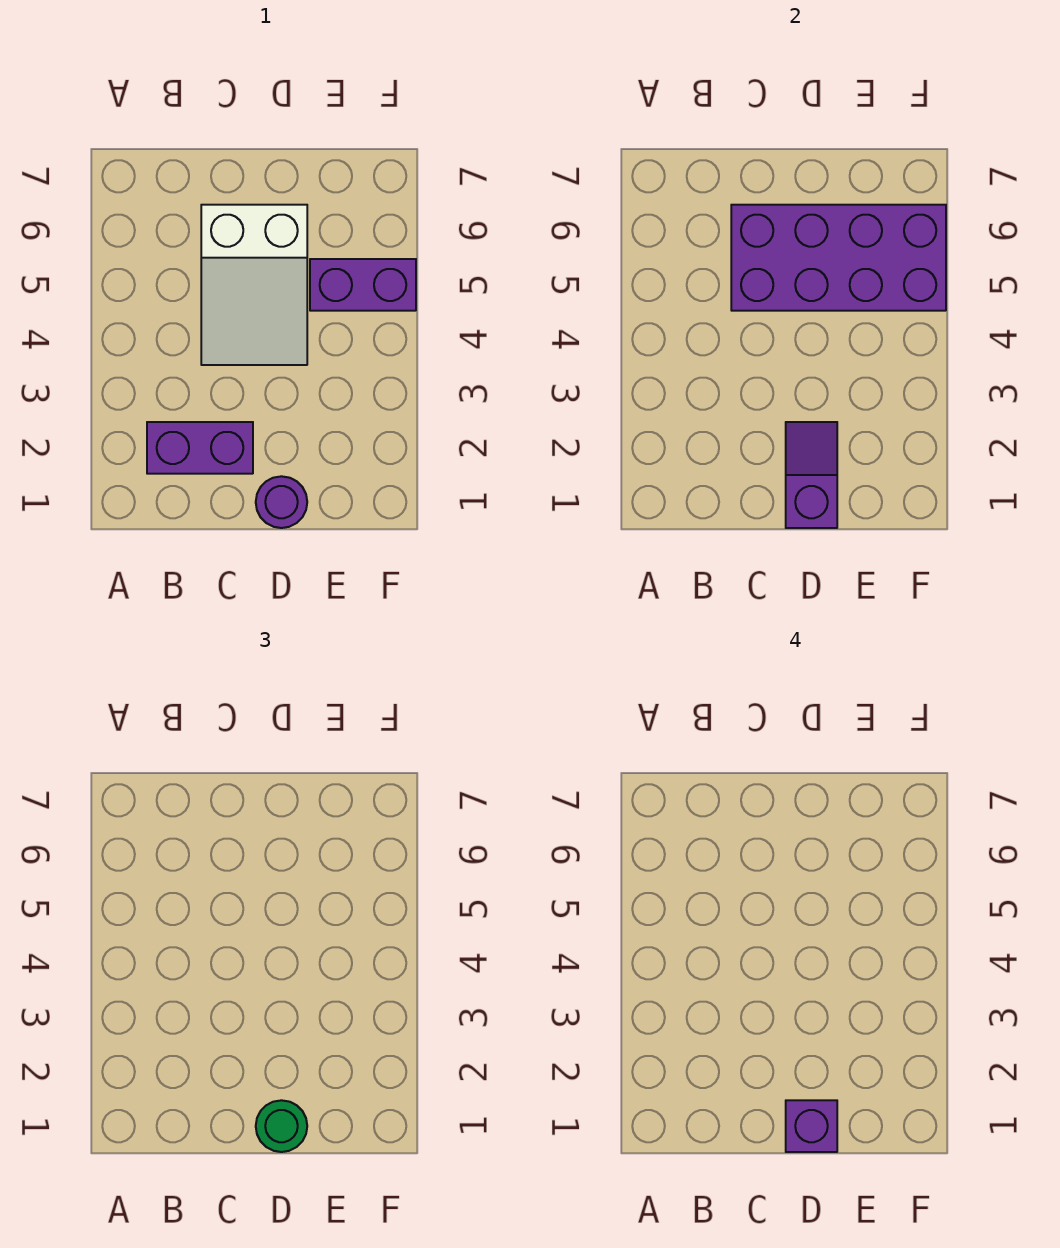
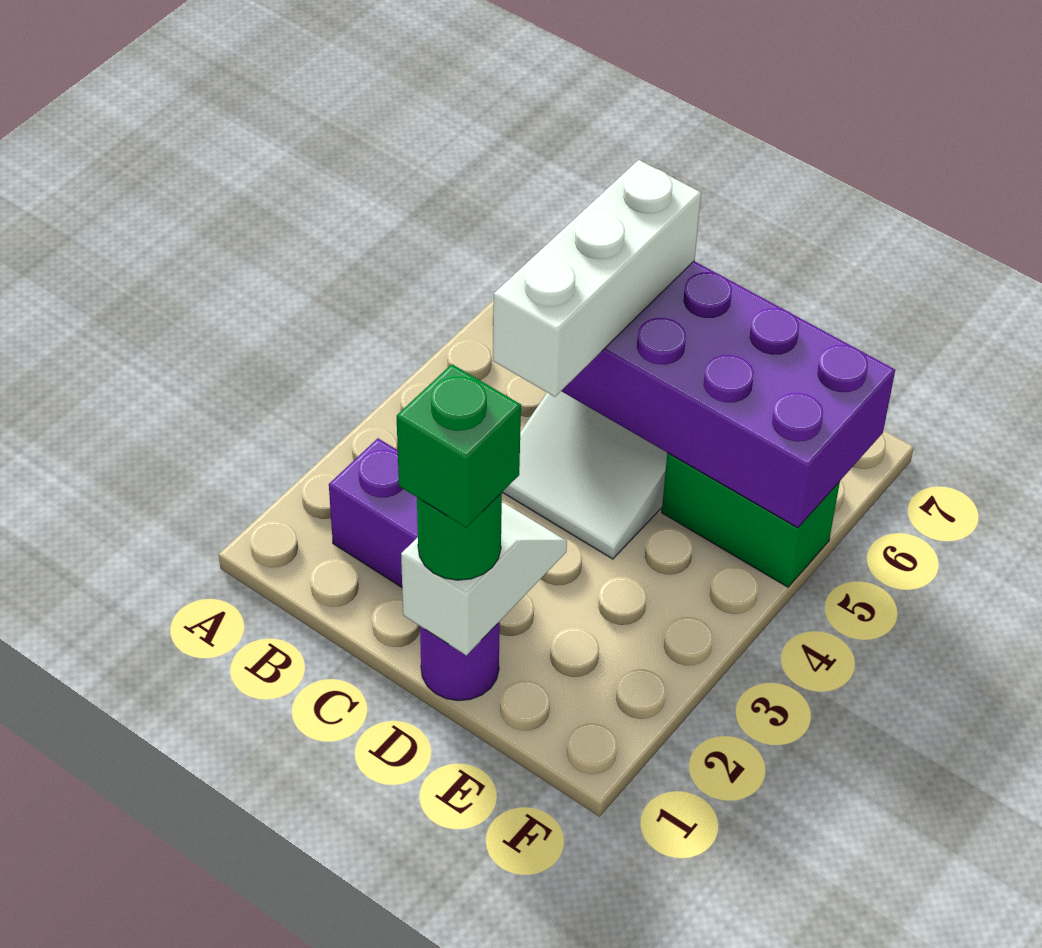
none -> white 1x3 brick [493,160,701,397]
purple 1x2 slope [786,422,837,528] -> white 1x2 slope [401,503,567,655]
purple 1x1 brick [786,1100,837,1152] -> green 1x1 brick [397,364,521,527]
purple 1x2 brick [310,259,416,311] -> green 1x2 brick [662,453,840,587]

